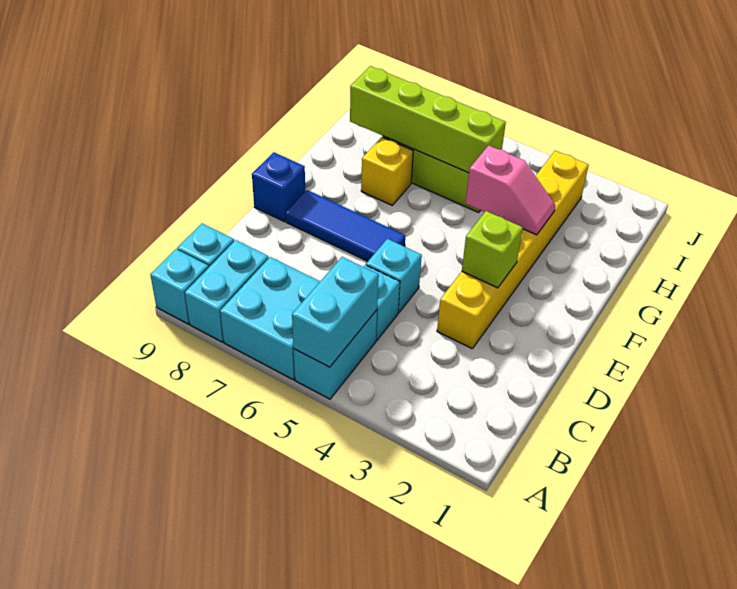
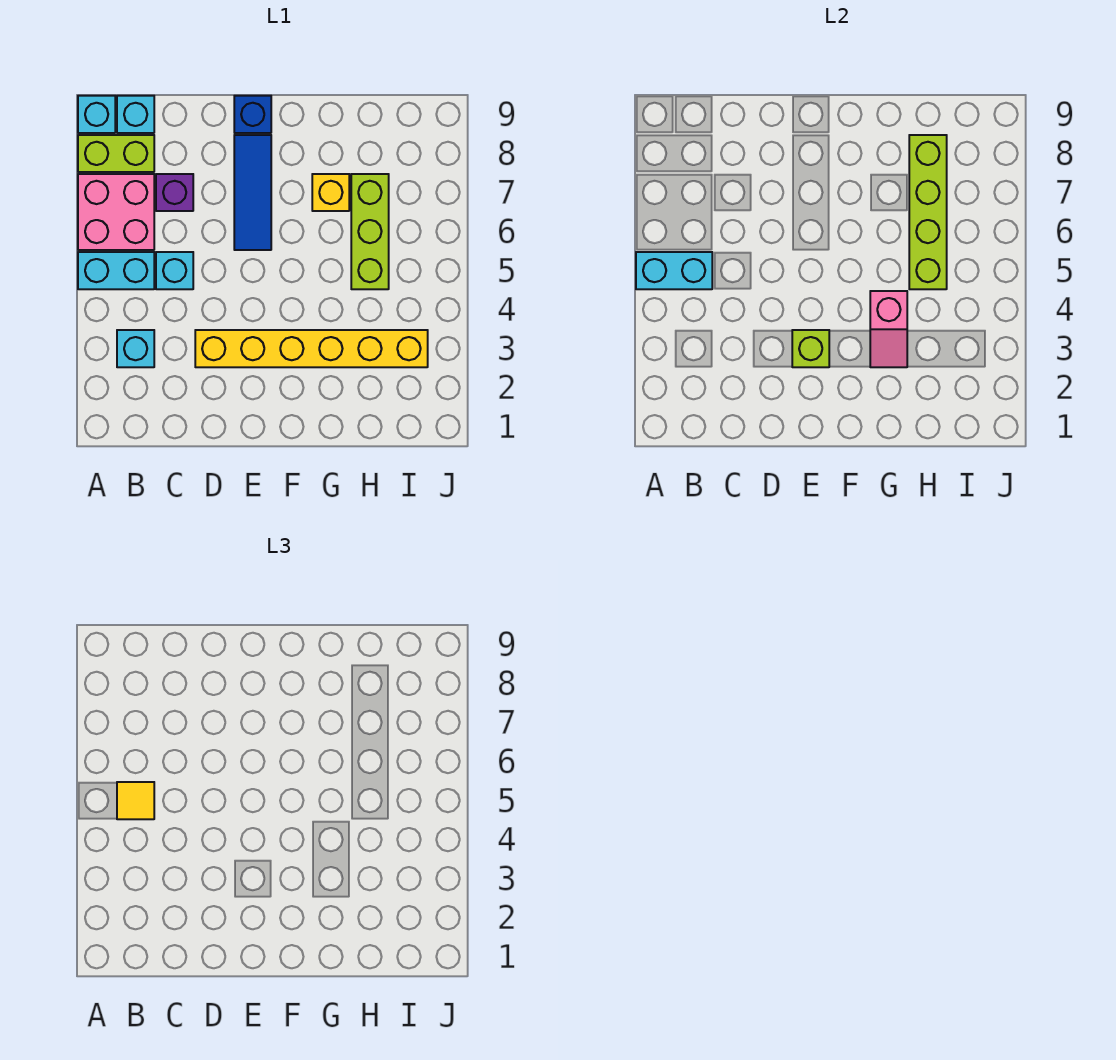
cyan 2x2 brick [220,257,320,379] -> pink 2x2 brick [78,174,154,250]
cyan 1x2 brick [185,240,269,342] -> lime 1x2 brick [78,135,154,172]
none -> yellow 1x1 tile [117,782,154,819]
none -> purple 1x1 brick [156,174,193,211]
cyan 1x1 brick [366,239,422,313] -> cyan 1x1 brick moved to [117,330,154,367]

